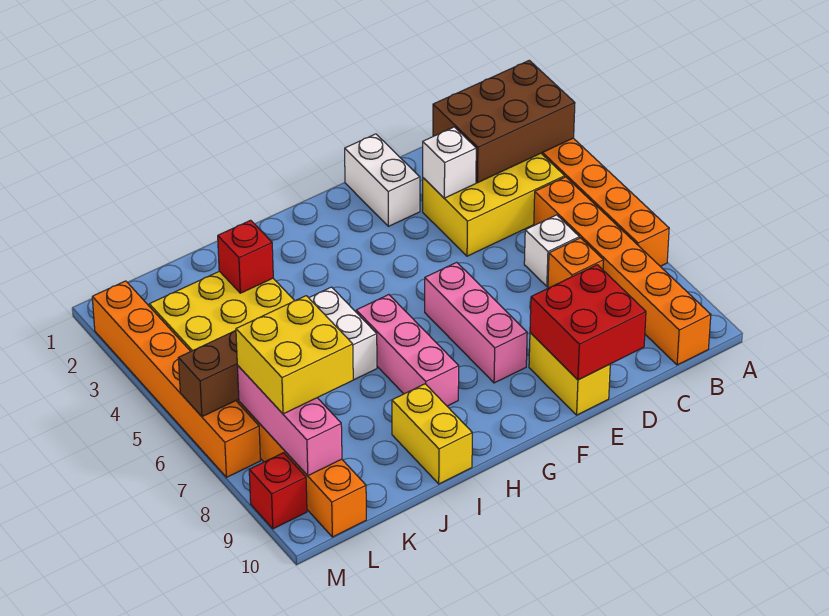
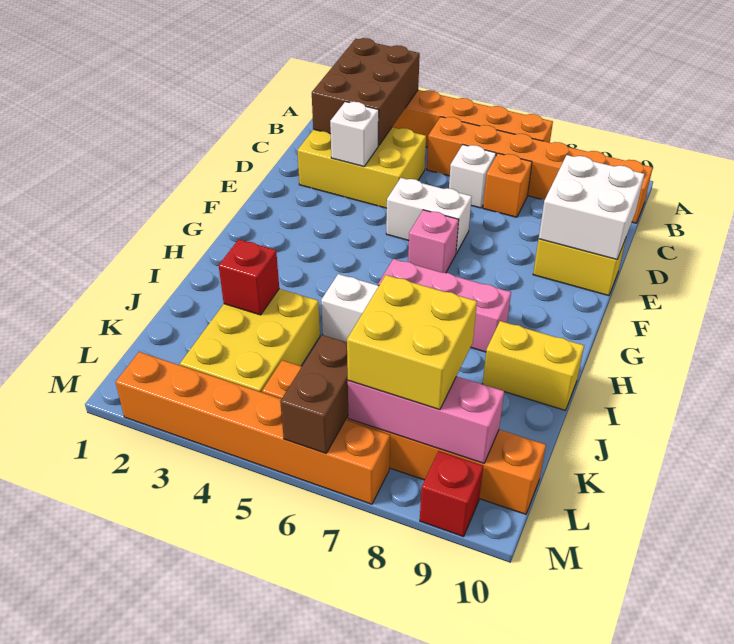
yellow 2x3 brick [423,154,565,256] -> yellow 2x3 brick turned to [297,127,426,208]
red 2x2 brick [530,265,646,380] -> white 2x2 brick [539,155,644,259]
white 1x2 brick [345,134,420,226] -> white 1x2 brick moved to [386,178,472,253]
pink 1x3 brick [425,262,527,383] -> pink 1x1 brick [408,210,459,273]

